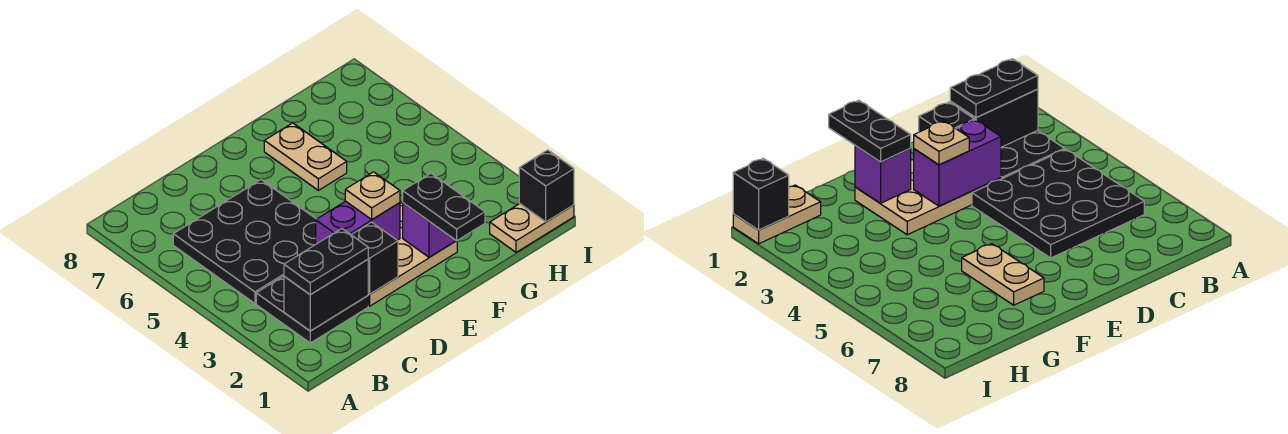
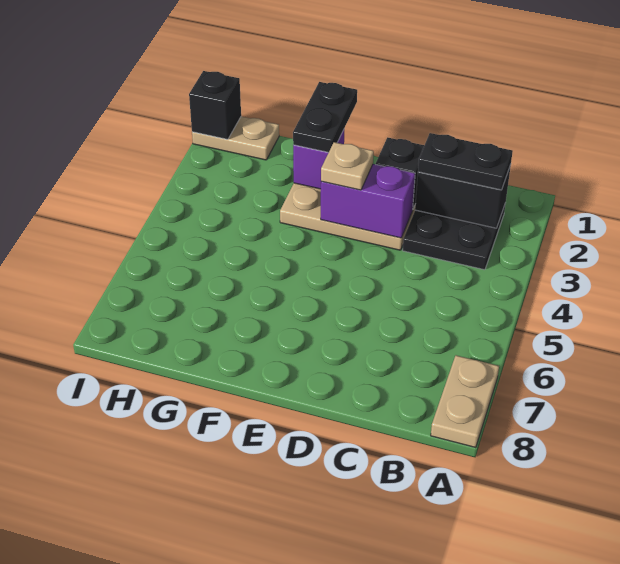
black 3x3 plate [173,180,316,303] -> none
tan 1x2 plate [264,123,347,190] -> tan 1x2 plate moved to [431,355,499,448]

